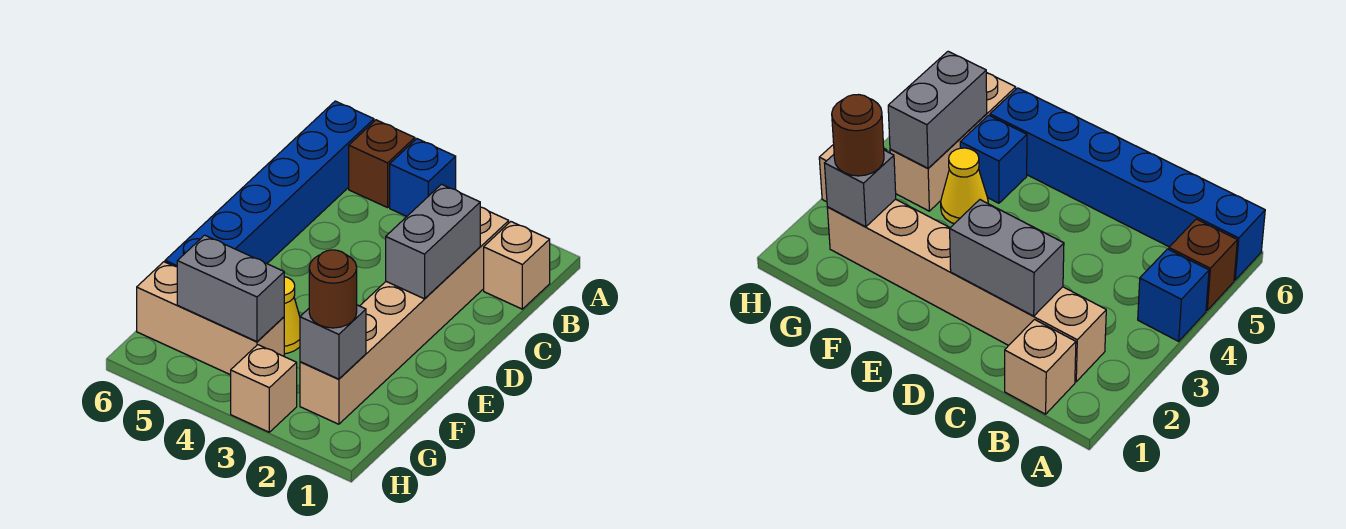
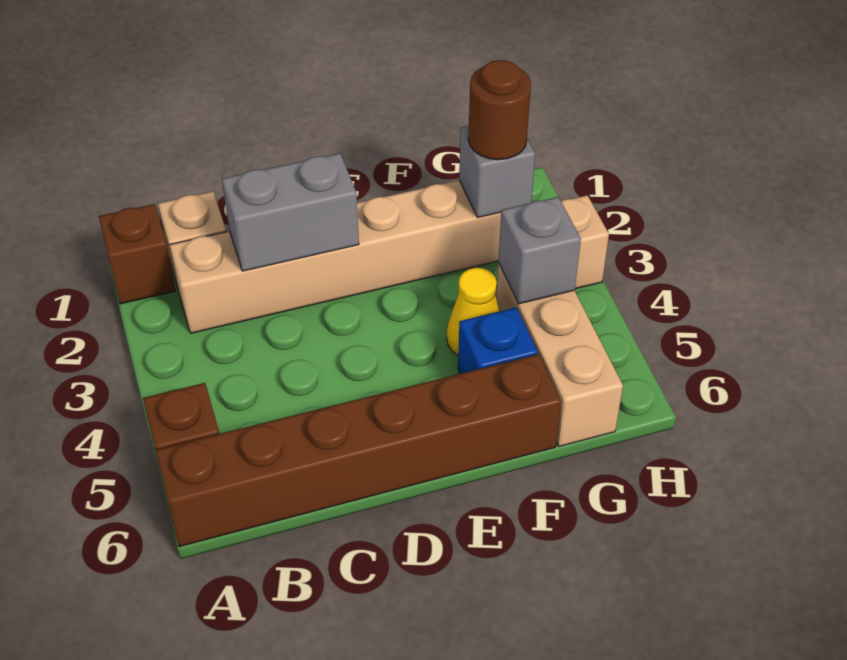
none -> brown 1x1 brick [99,204,175,304]
blue 1x1 brick [390,139,456,216] -> none
blue 1x6 brick [165,101,374,267] -> brown 1x6 brick [156,354,561,547]
grey 1x2 brick [177,235,284,342] -> grey 1x1 brick [498,197,581,304]

